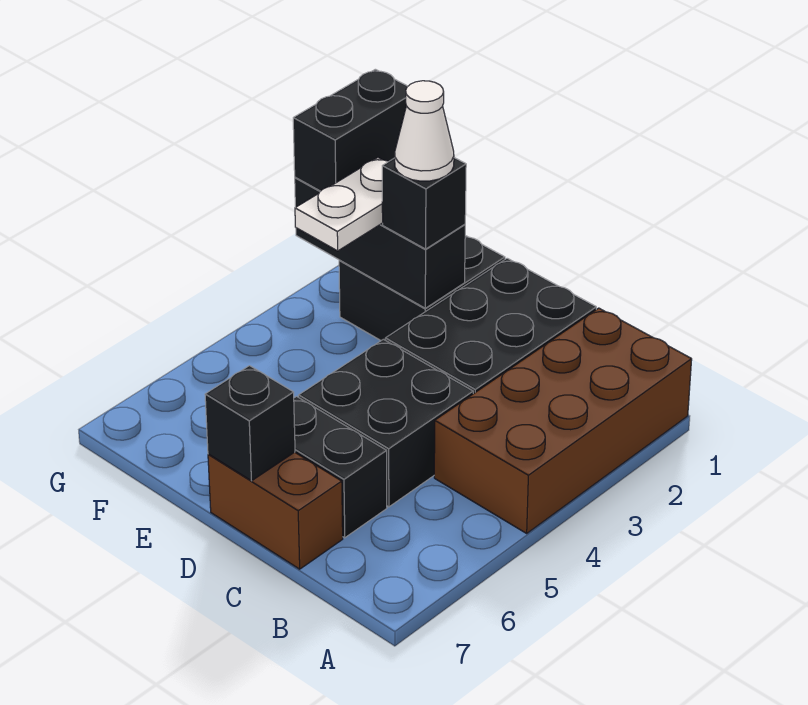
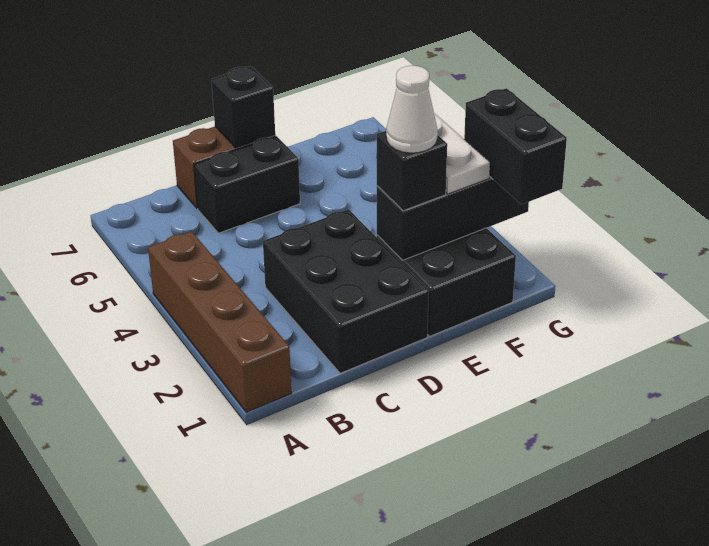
brown 2x4 brick [434,308,692,533] -> brown 1x4 brick [148,231,291,412]
black 2x2 brick [299,339,473,507] -> none

